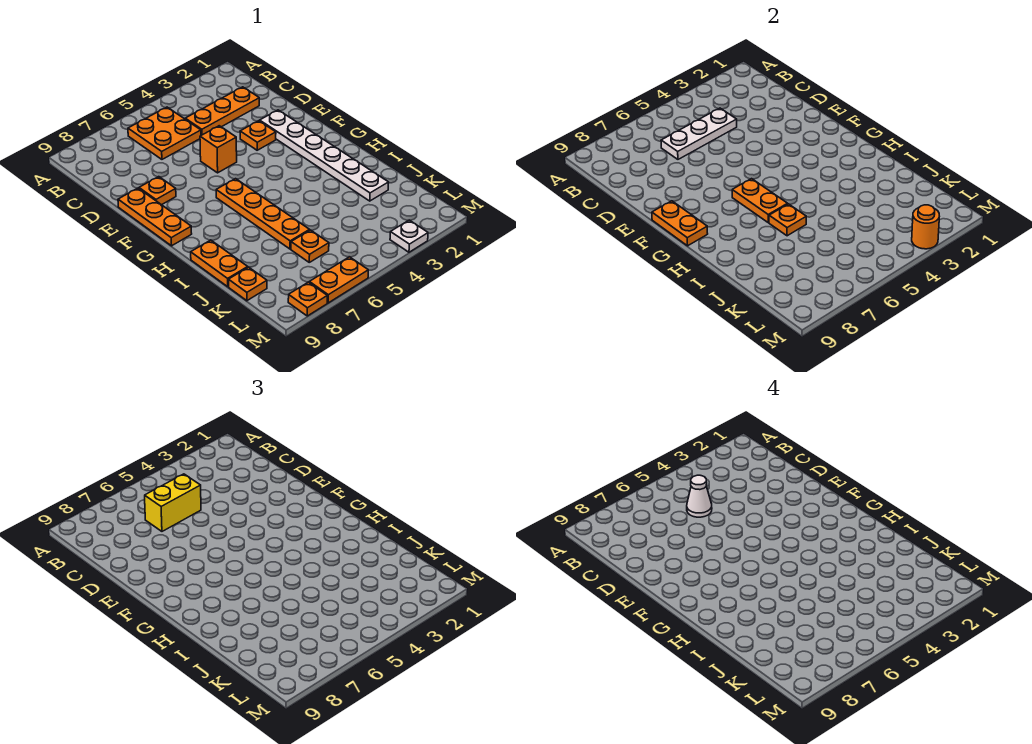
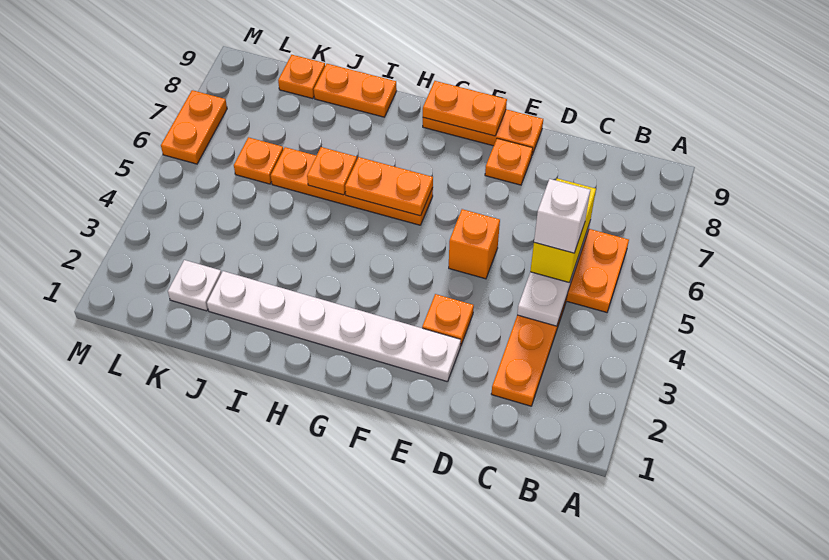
white 1x1 cone [687,475,712,517] -> white 1x1 brick [534,179,590,253]
white 1x1 plate [390,220,428,252] -> white 1x1 plate moved to [168,260,221,311]
orange 1x1 round brick [912,205,939,249] -> none
orange 1x1 plate [288,282,327,316] -> none

